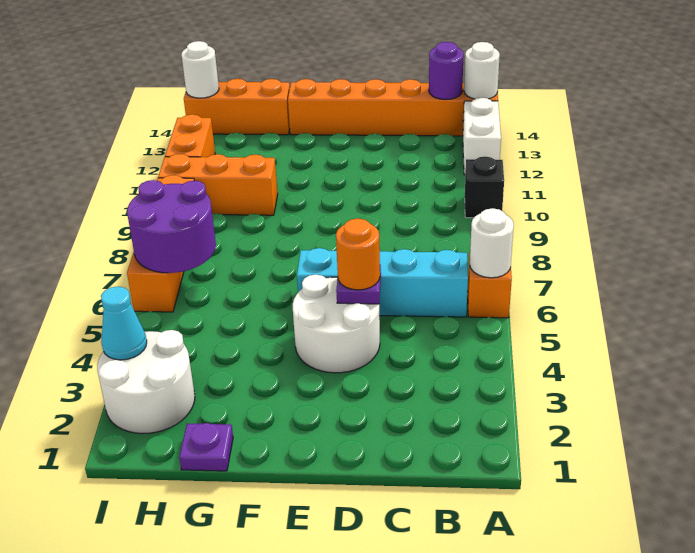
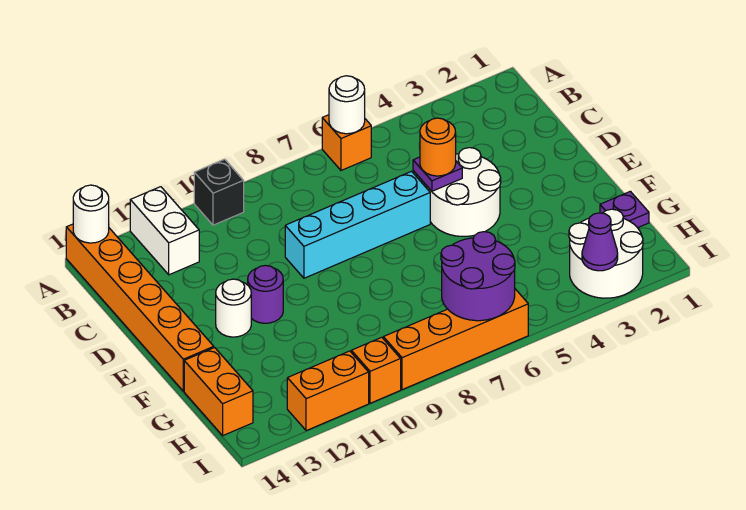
white 1x2 brick [463,98,501,175] -> white 1x2 brick turned to [130,187,199,275]
cyan 1x4 brick [297,248,468,317] -> cyan 1x4 brick turned to [285,171,430,278]
purple 1x1 round brick [429,42,464,99] -> purple 1x1 round brick moved to [248,265,283,323]
orange 1x3 brick [158,154,278,215] -> orange 1x1 brick [351,337,401,403]
orange 1x3 brick [184,79,290,135] -> orange 1x2 brick [184,348,253,435]
cyan 1x1 cone [101,287,147,360] -> purple 1x1 cone [582,213,618,271]
white 1x1 round brick [181,41,219,98] -> white 1x1 round brick moved to [216,279,251,337]

